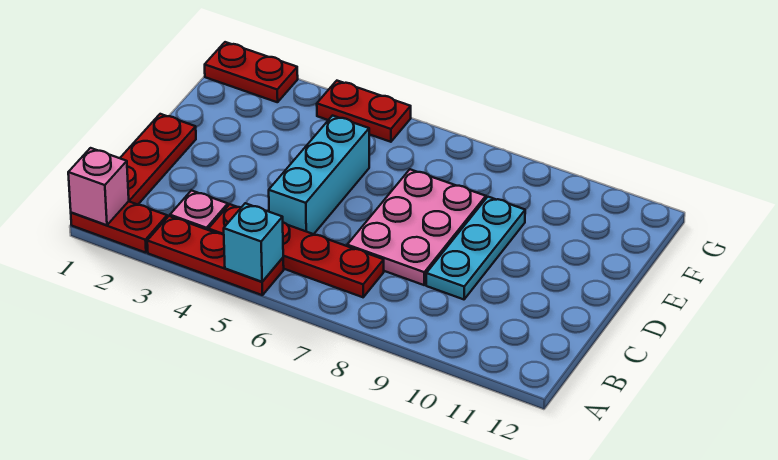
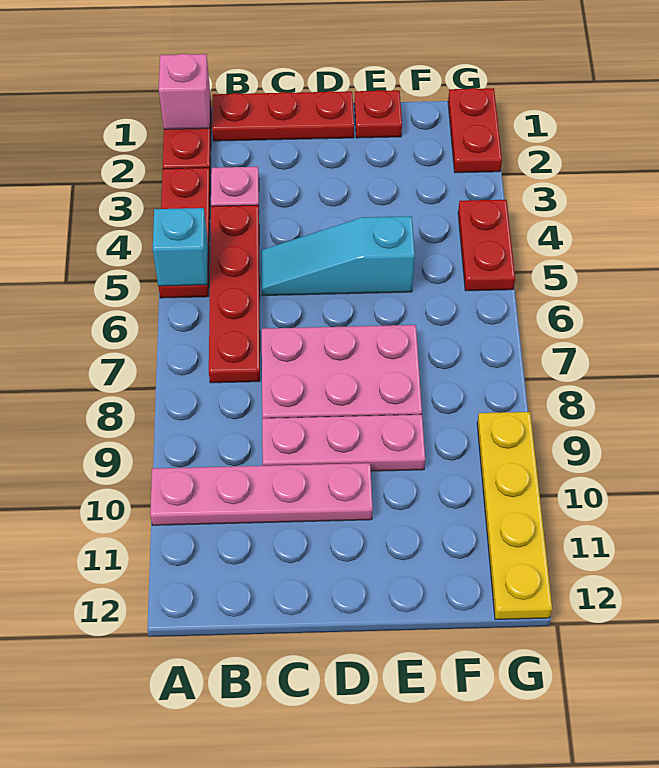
none -> pink 1x4 plate [150,463,373,525]
cyan 1x3 brick [269,116,369,234] -> cyan 1x3 slope [261,216,415,296]
cyan 1x3 plate [426,197,525,299] -> pink 1x3 plate [262,414,425,471]
none -> red 1x1 plate [354,90,402,138]
none -> yellow 1x4 plate [477,412,552,619]

